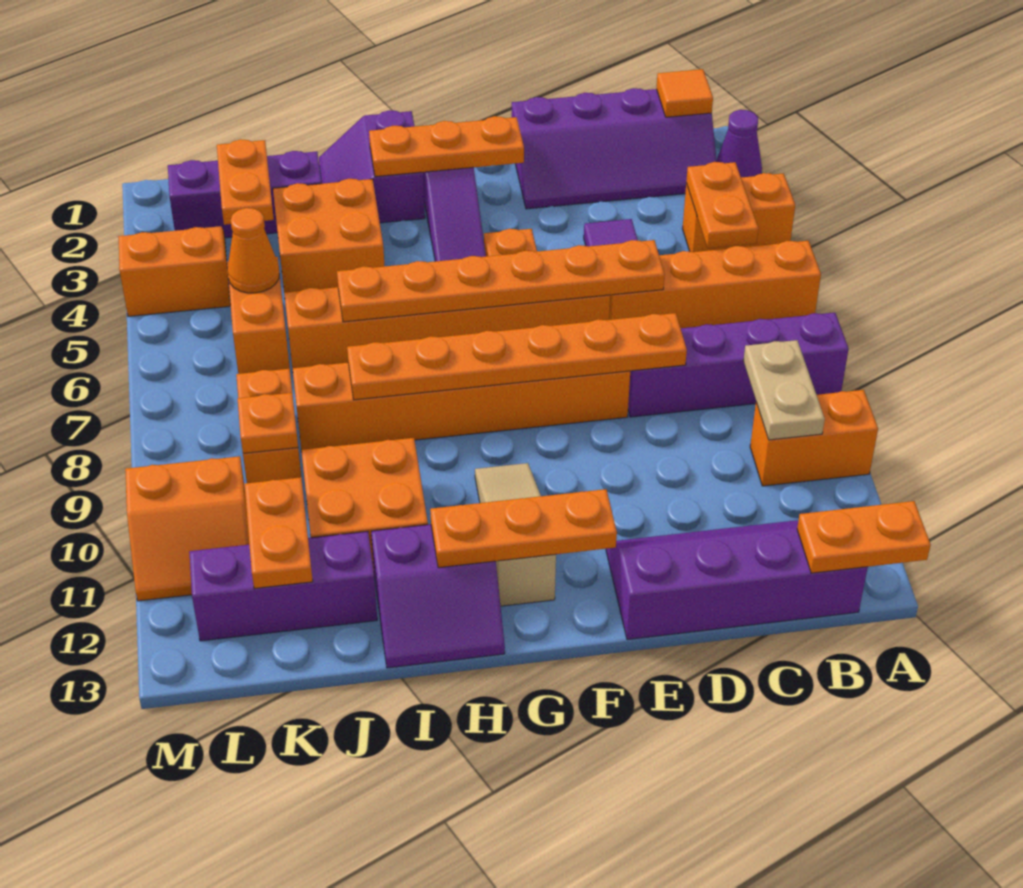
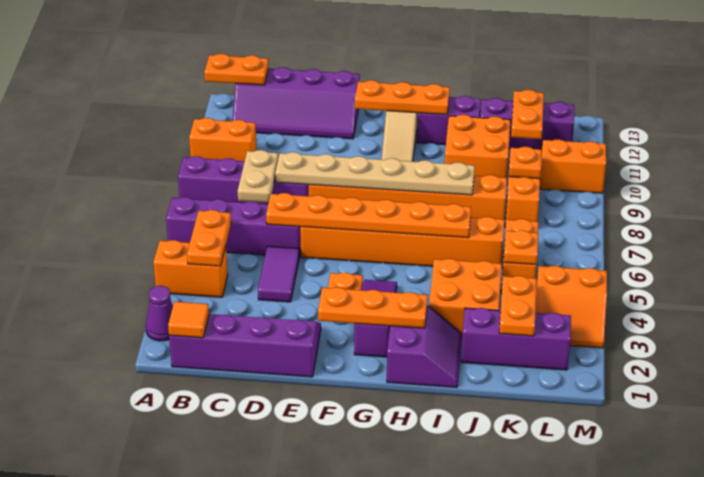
orange 1x4 brick [609,241,821,328] -> purple 1x4 brick [166,197,301,257]
tan 1x2 plate [743,340,825,440] -> tan 1x2 plate moved to [238,150,278,203]
orange 1x6 plate [347,313,687,400] -> tan 1x6 plate [275,152,475,195]
orange 1x1 cone [227,208,280,293] -> orange 1x1 plate [504,230,538,265]

